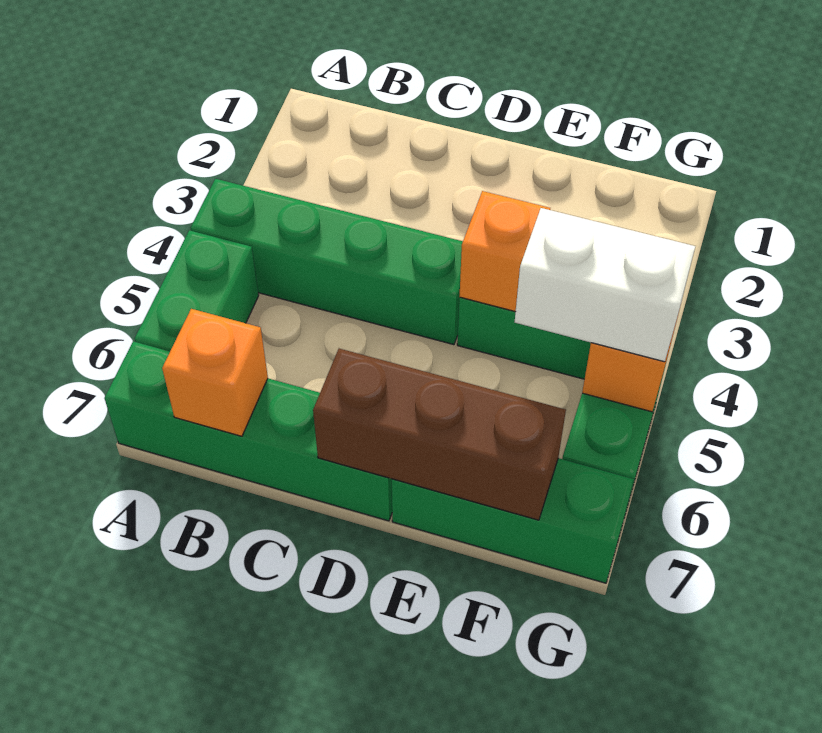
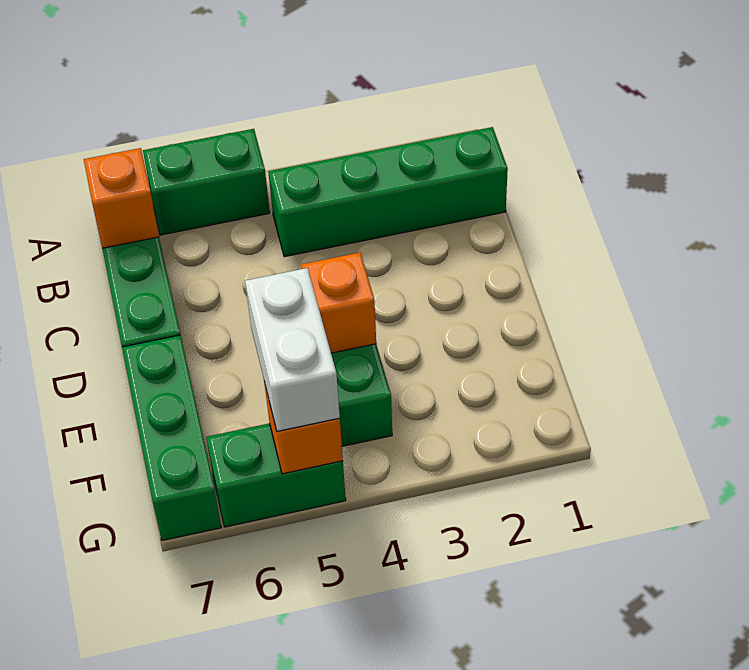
green 1x4 brick [191,179,463,345] -> green 1x4 brick turned to [268,127,508,257]
brown 1x3 brick [313,349,566,520] -> none

